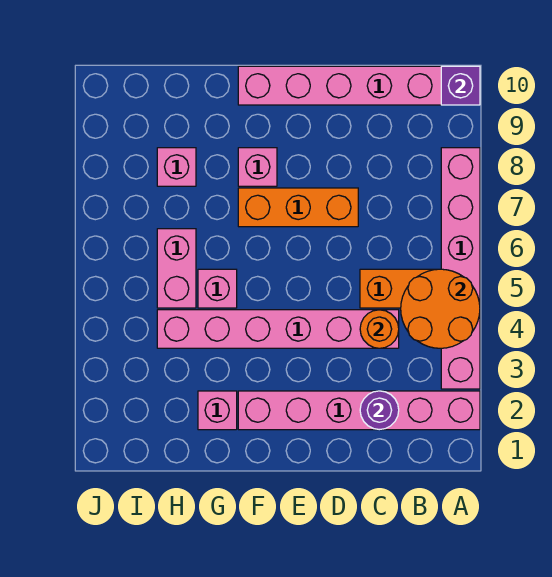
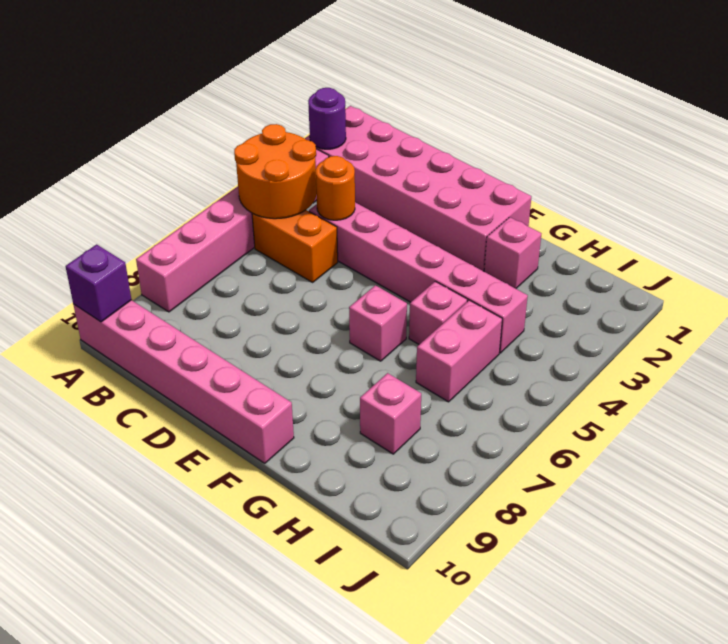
pink 1x6 brick [238,391,480,430] -> pink 2x6 brick [305,106,532,271]
purple 1x1 round brick [360,391,399,430] -> purple 1x1 round brick moved to [308,88,346,149]
orange 1x3 brick [238,188,358,227] -> none
pink 1x1 brick [238,148,277,186] -> pink 1x1 brick moved to [349,285,407,361]

